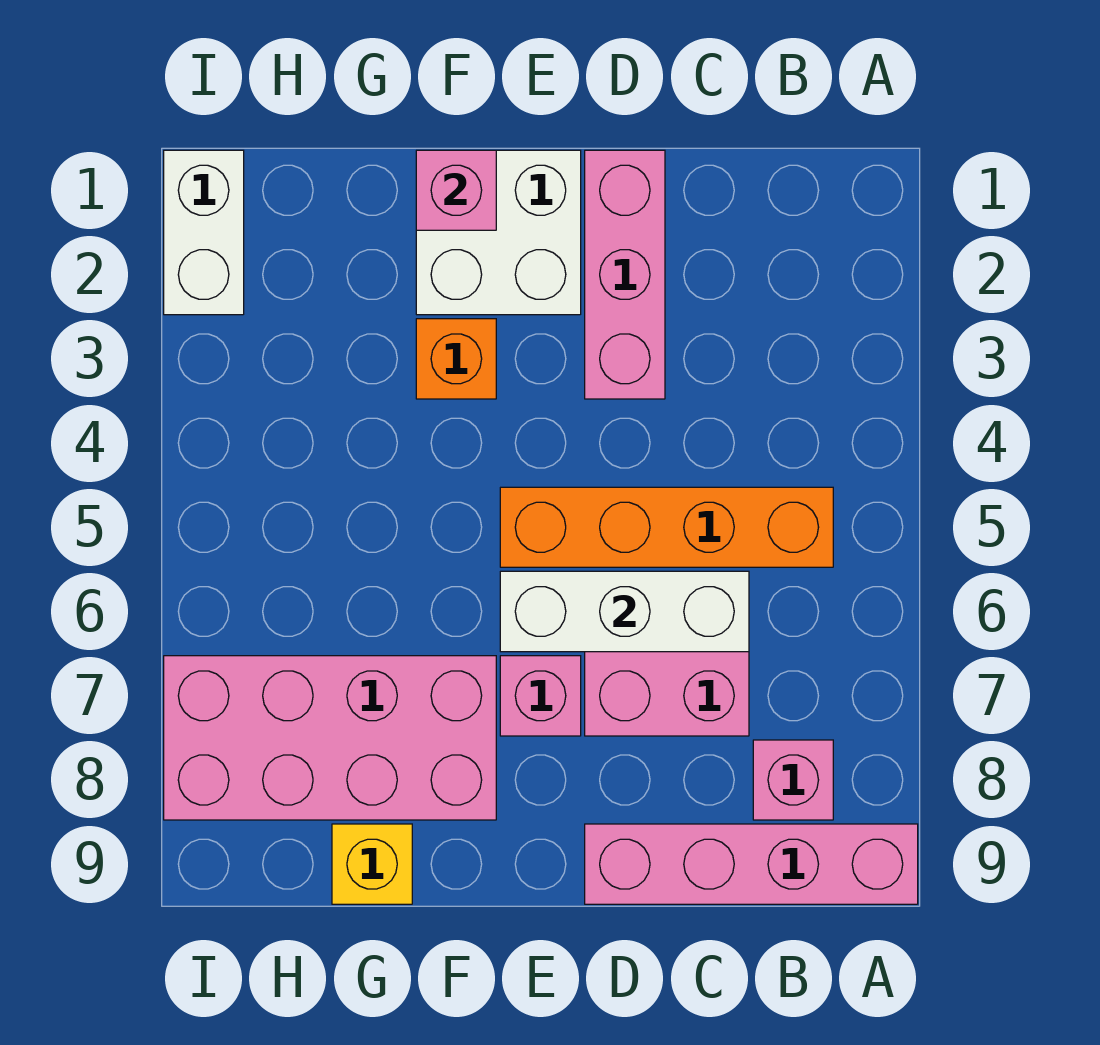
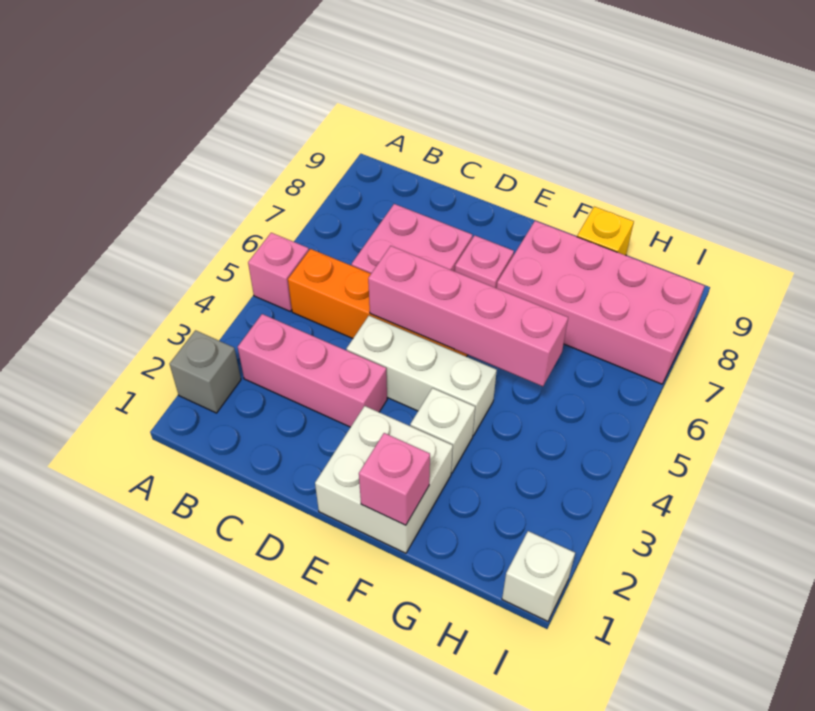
none -> grey 1x1 brick [170,330,241,413]
pink 1x4 brick [585,824,918,904] -> pink 1x4 brick moved to [368,246,568,386]
pink 1x1 brick [753,740,833,820] -> pink 1x1 brick moved to [248,233,309,311]
white 1x3 brick [500,571,749,652] -> white 1x3 brick moved to [347,316,497,435]
pink 1x3 brick [585,150,665,399] -> pink 1x3 brick turned to [238,314,387,427]
orange 1x1 brick [416,319,496,399] -> white 1x1 brick [410,388,475,473]
white 1x2 brick [164,150,244,315] -> white 1x1 brick [502,531,575,621]

